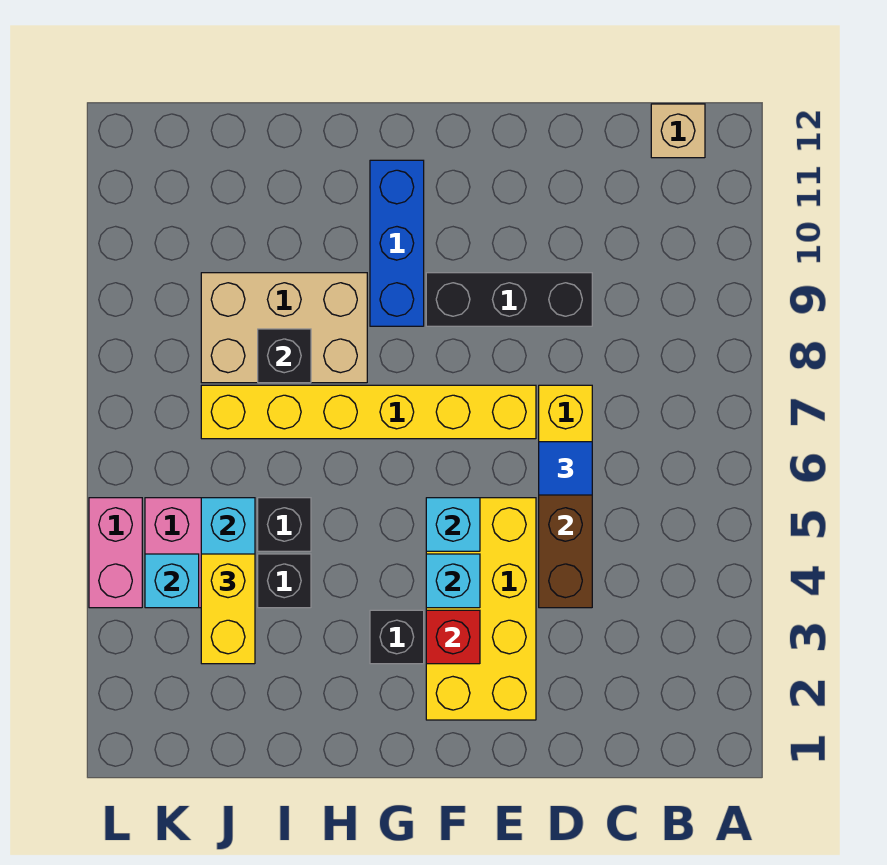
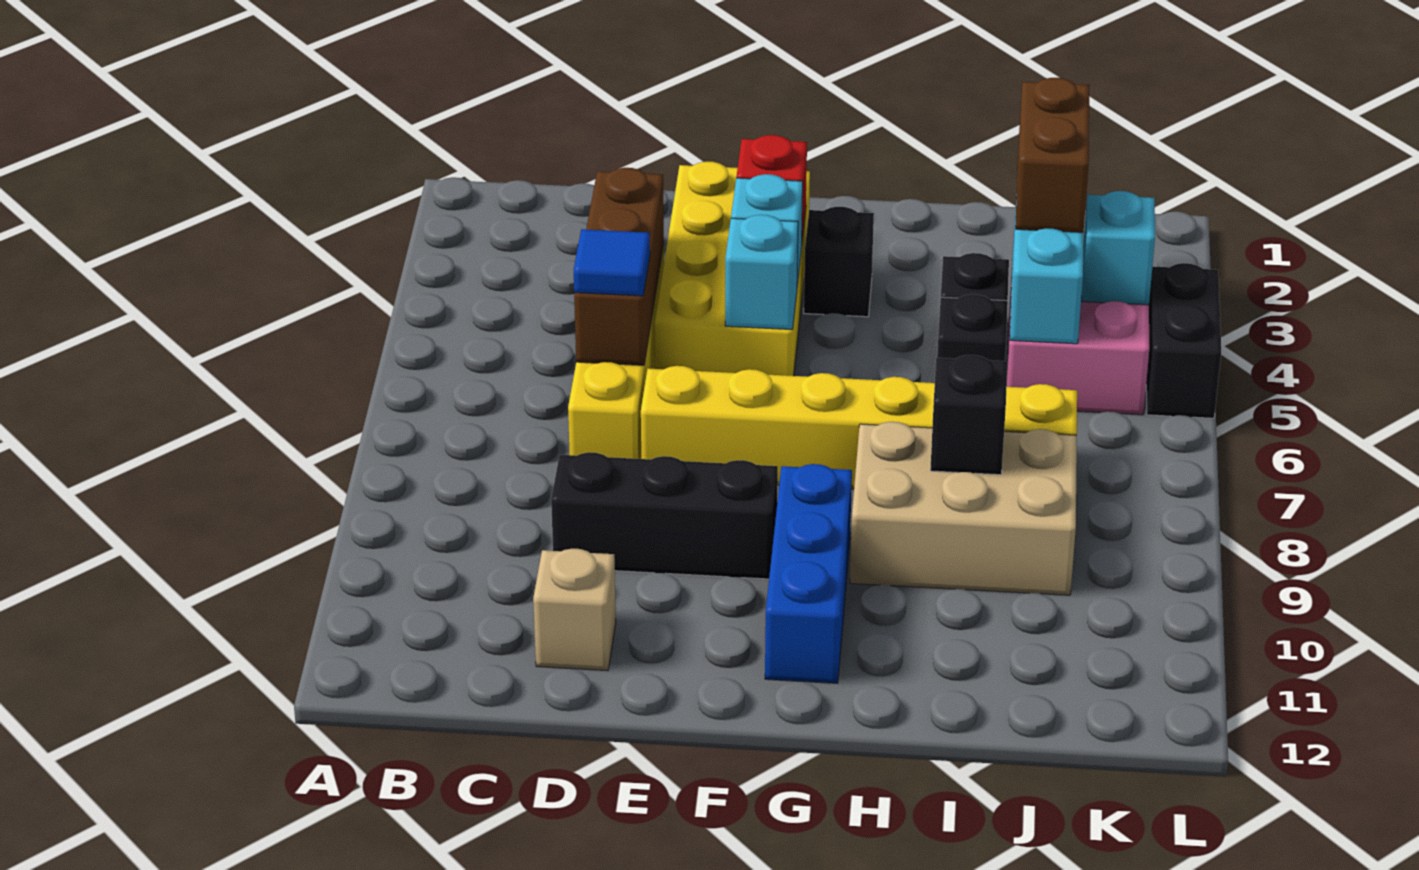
tan 1x1 brick [651,104,705,158] -> tan 1x1 brick moved to [533,549,616,671]
yellow 1x2 brick [201,554,255,664] -> brown 1x2 brick [1015,78,1089,232]
pink 1x2 brick [89,498,142,608] -> black 1x2 brick [1146,263,1221,418]

